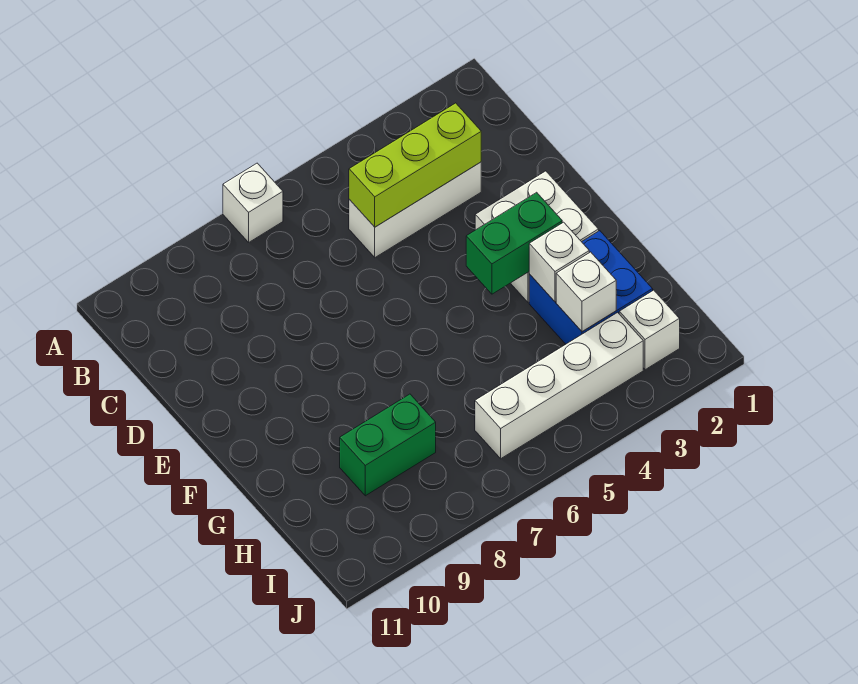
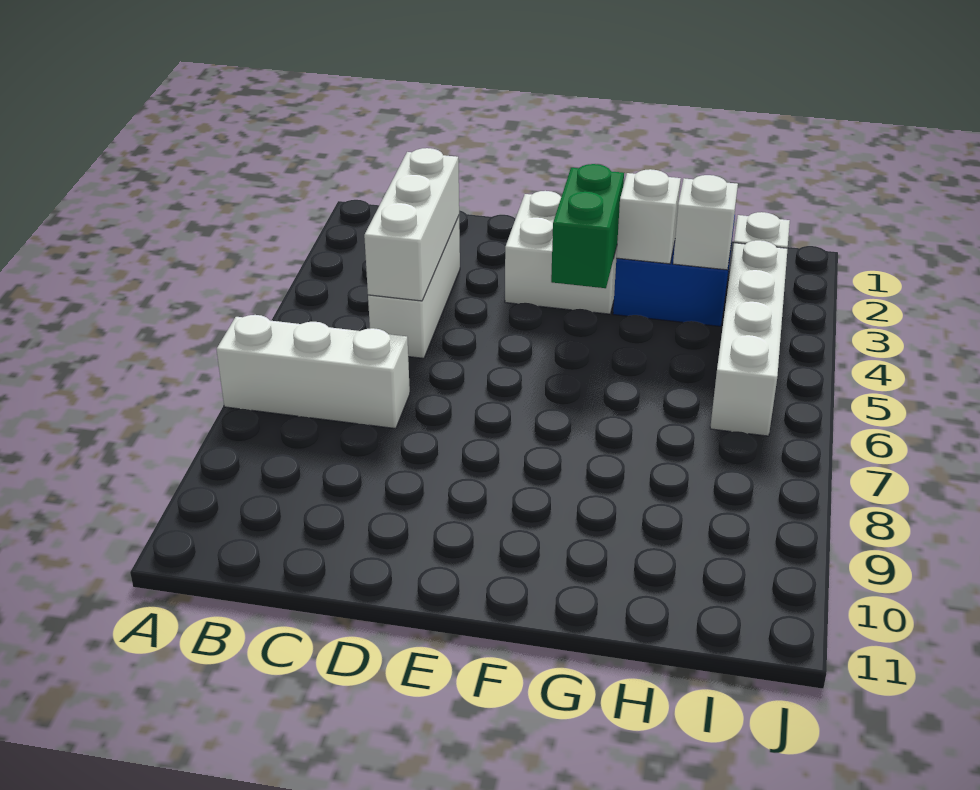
white 1x1 brick [223,163,283,242] -> white 1x3 brick [216,315,410,429]
lime 1x3 brick [349,103,481,227] -> white 1x3 brick [364,148,459,301]
green 1x2 brick [340,394,436,496] -> none

